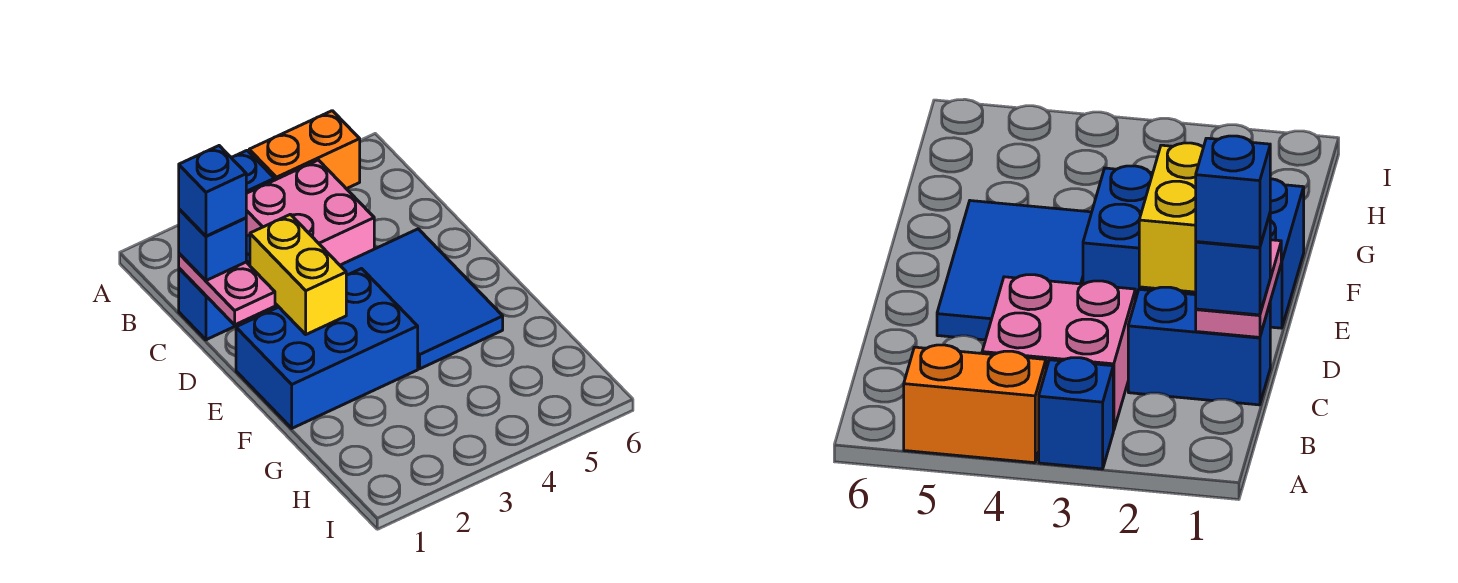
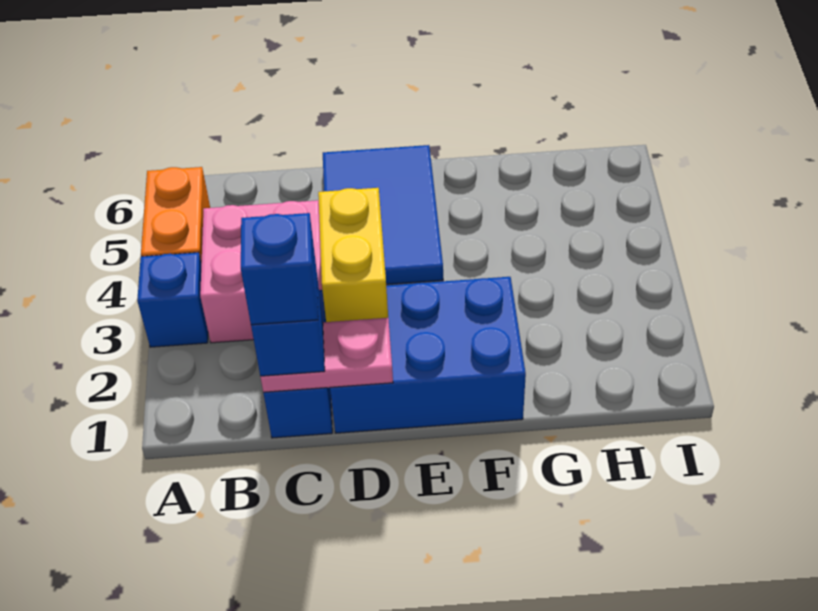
yellow 1x2 brick [250,214,346,334] -> yellow 1x2 brick turned to [318,188,388,322]
blue 2x3 tile [340,229,503,369] -> blue 2x3 tile turned to [323,145,443,285]
blue 2x3 brick [236,269,418,428] -> blue 2x3 brick turned to [330,277,526,433]

